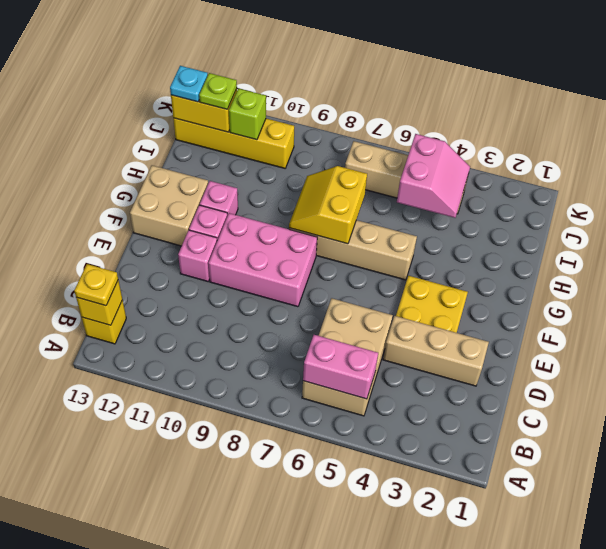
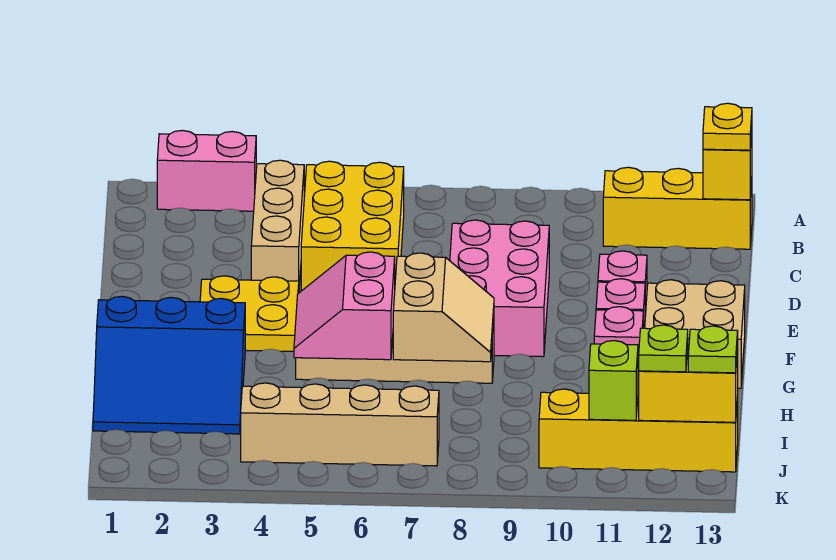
tan 2x3 brick [302,298,393,416] -> yellow 2x3 brick [301,161,404,291]
pink 1x2 brick [303,335,378,399] -> pink 1x2 brick moved to [157,130,256,211]
yellow 1x1 brick [82,300,126,344] -> yellow 1x3 brick [603,167,752,249]
tan 1x3 brick [383,316,489,386] -> tan 1x3 brick turned to [251,160,304,286]
pink 2x3 brick [208,213,317,307] -> pink 2x3 brick turned to [450,220,549,357]
none -> blue 3x3 slope [93,296,245,434]
yellow 2x2 slope [289,166,367,244] -> tan 2x2 slope [393,253,494,362]
pink 2x2 slope [397,134,470,218] -> pink 2x2 slope moved to [294,252,395,360]
cyan 1x1 plate [170,66,208,102] -> lime 1x1 plate [688,326,738,373]

